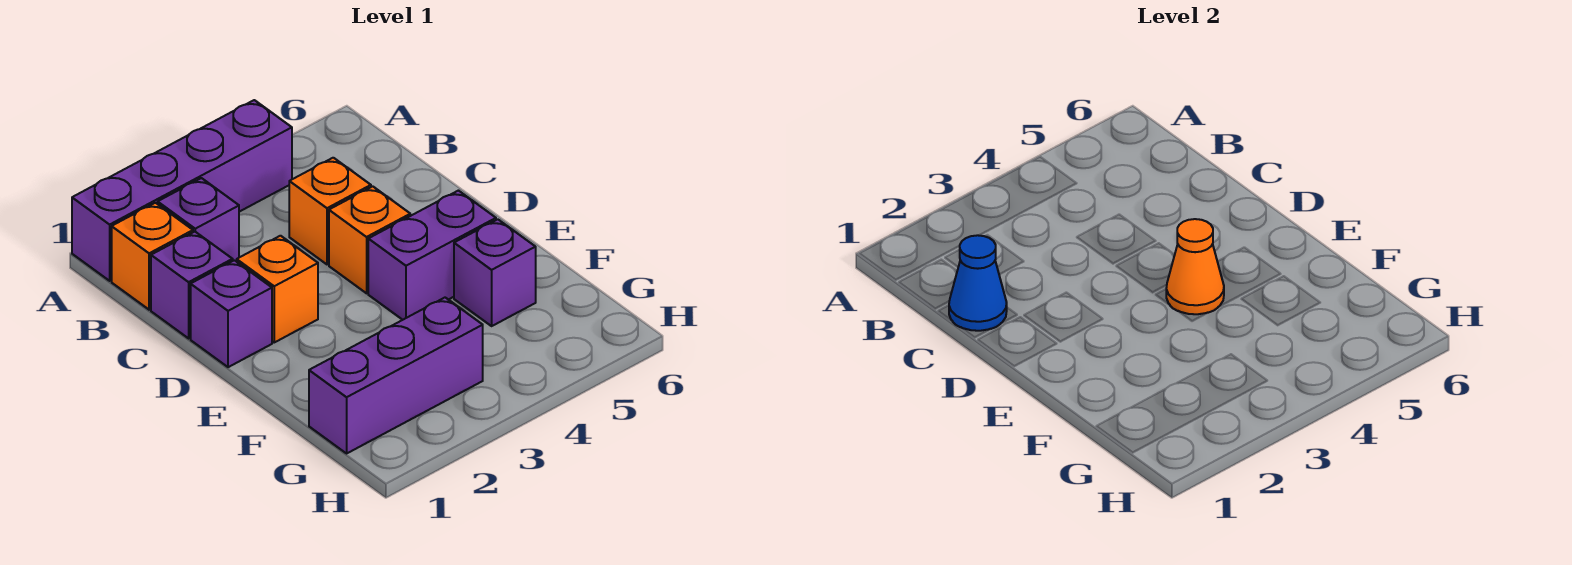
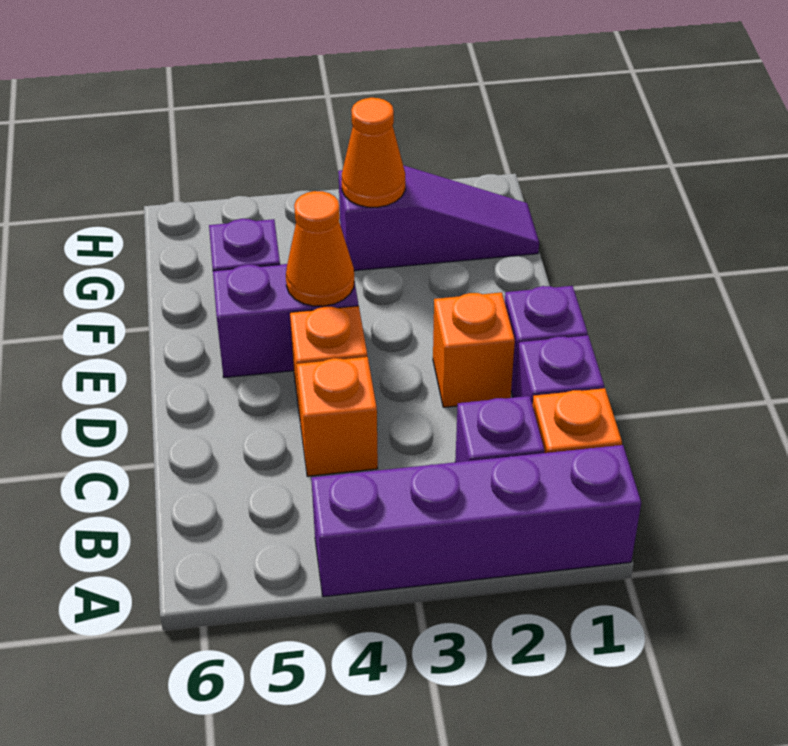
blue 1x1 cone [949,235,1007,331] -> none
purple 1x3 brick [309,298,483,453] -> purple 1x3 slope [338,165,539,271]
none -> orange 1x1 cone [342,98,405,207]

